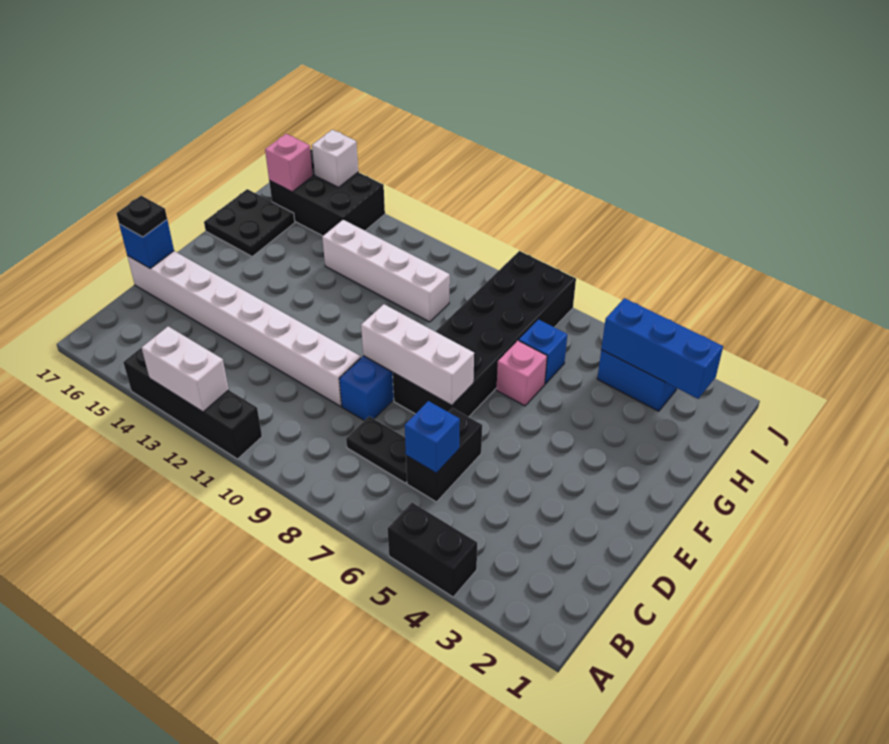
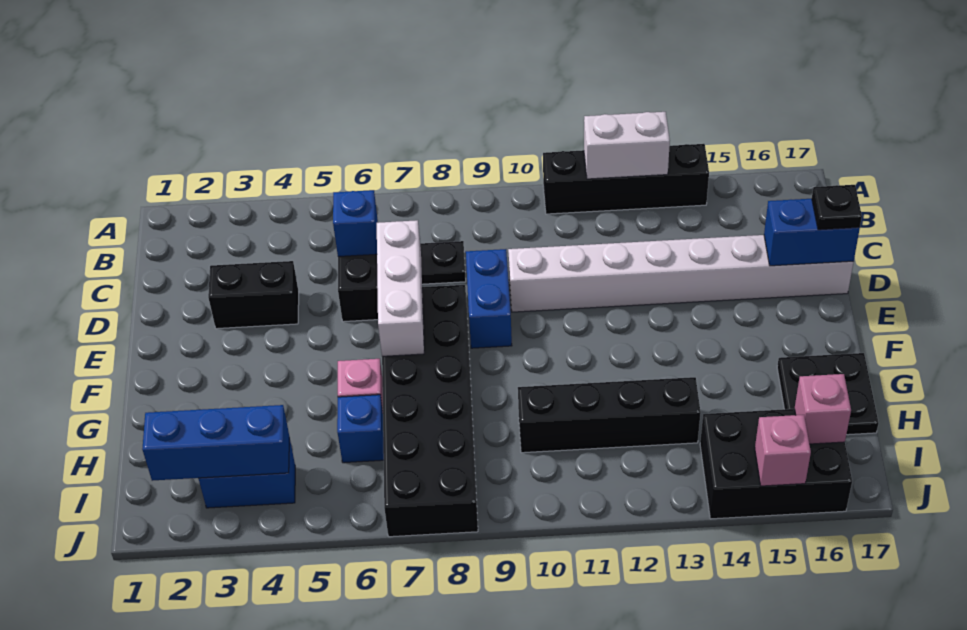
black 1x2 brick [387,503,477,597] -> black 1x2 brick moved to [208,261,299,329]
blue 1x1 brick [119,220,174,269] -> blue 1x2 brick [764,199,860,266]
white 1x3 brick [361,304,474,405] -> white 1x3 brick turned to [377,220,424,356]
white 1x4 brick [322,220,450,322] -> black 1x4 brick [518,377,701,453]
white 1x1 brick [312,130,358,187] -> pink 1x1 brick [755,415,811,486]

